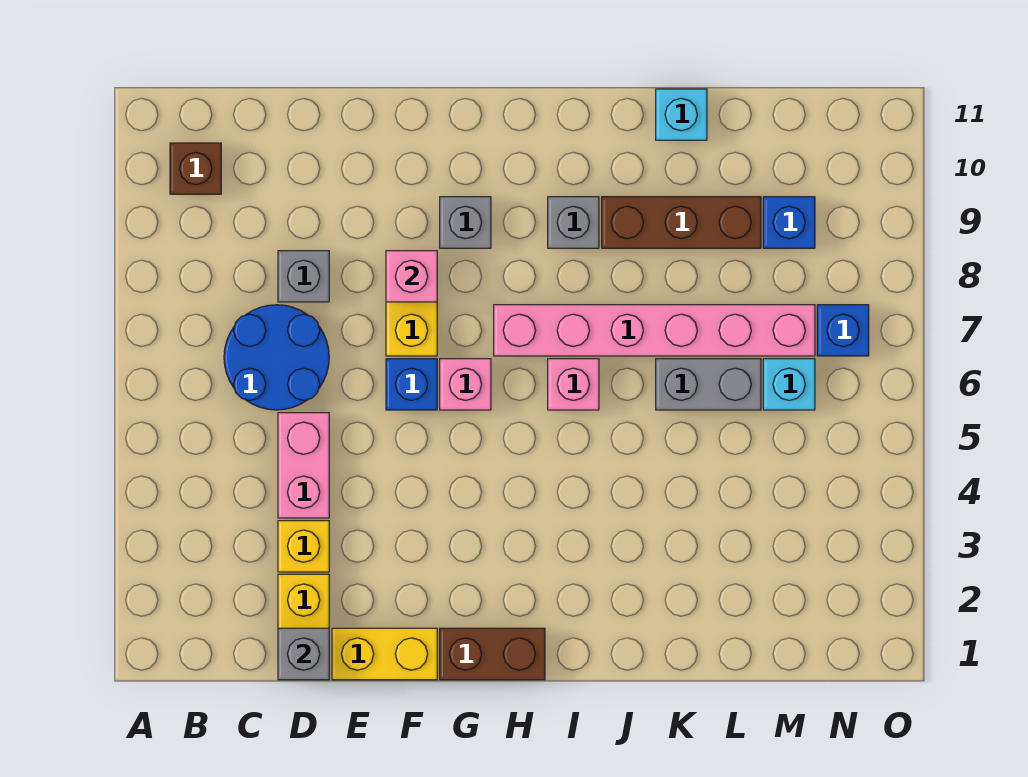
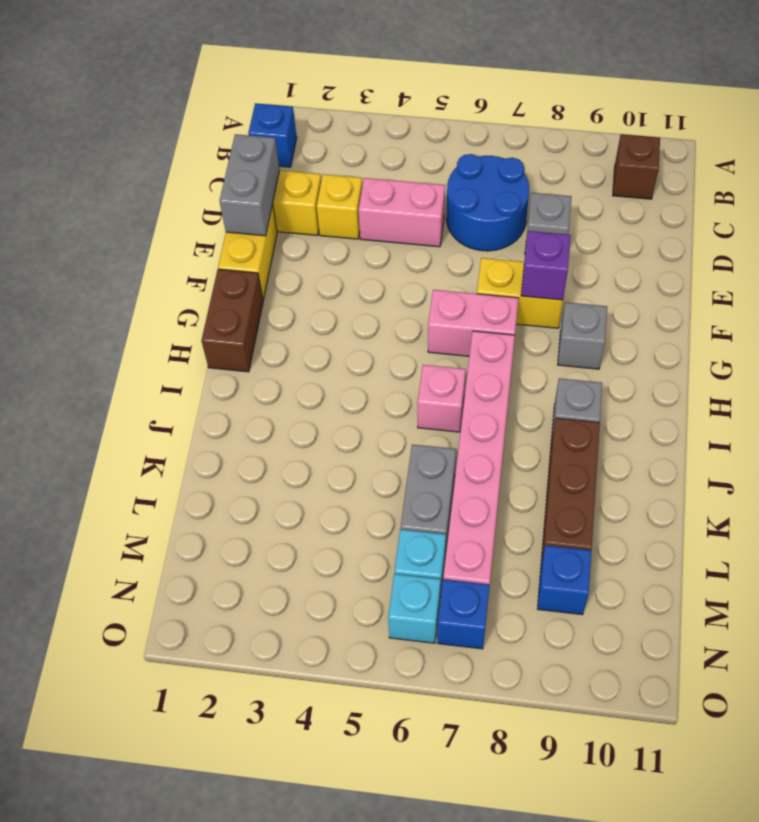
grey 1x1 brick [278,628,329,680] -> grey 1x2 brick [220,134,279,236]
blue 1x1 brick [386,359,437,410] -> blue 1x1 brick moved to [248,103,297,167]
pink 1x1 brick [386,251,437,302] -> purple 1x1 brick [521,231,571,300]
pink 1x1 brick [440,359,491,410] -> pink 1x2 brick [428,290,519,356]
cyan 1x1 brick [656,89,707,140] -> cyan 1x1 brick moved to [388,574,441,643]

